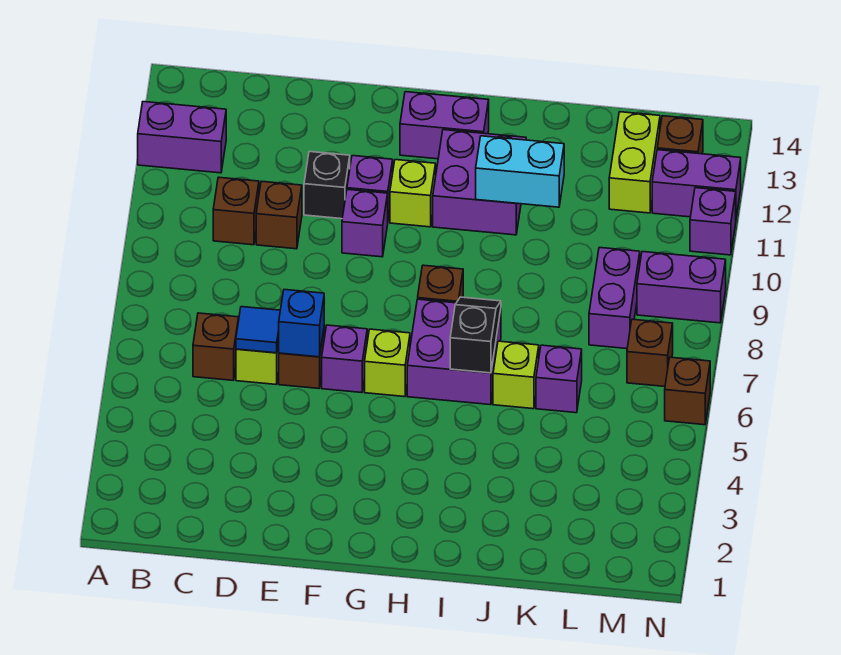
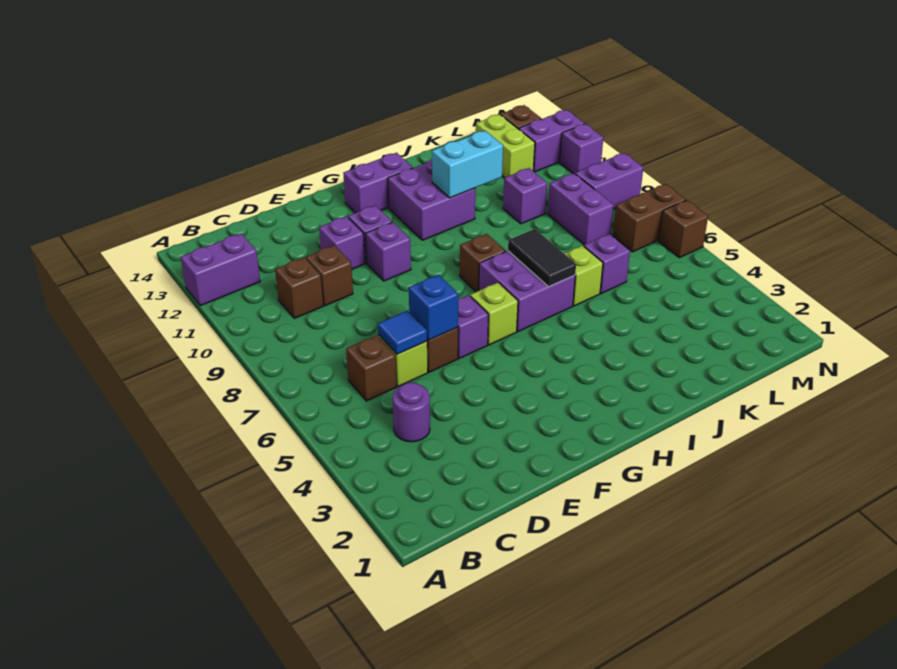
none -> purple 1x1 round brick [393,382,430,442]
black 1x1 brick [304,152,350,219] -> purple 1x1 brick [319,216,365,269]
lime 1x1 brick [390,160,436,227] -> none
black 1x2 slope [450,297,501,373] -> black 1x2 tile [508,229,576,287]
none -> purple 1x1 brick [503,168,547,224]
brown 1x1 brick [627,319,673,387] -> brown 1x2 brick [613,184,686,252]

